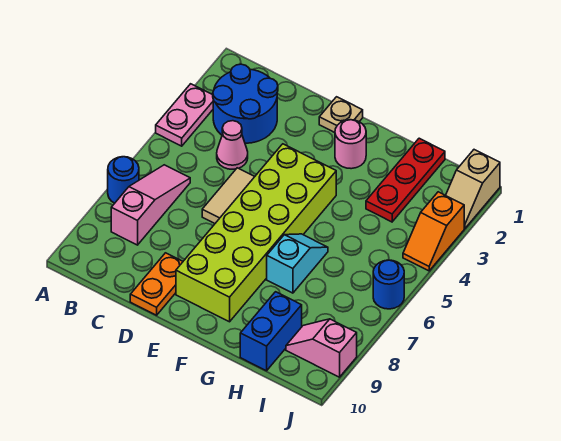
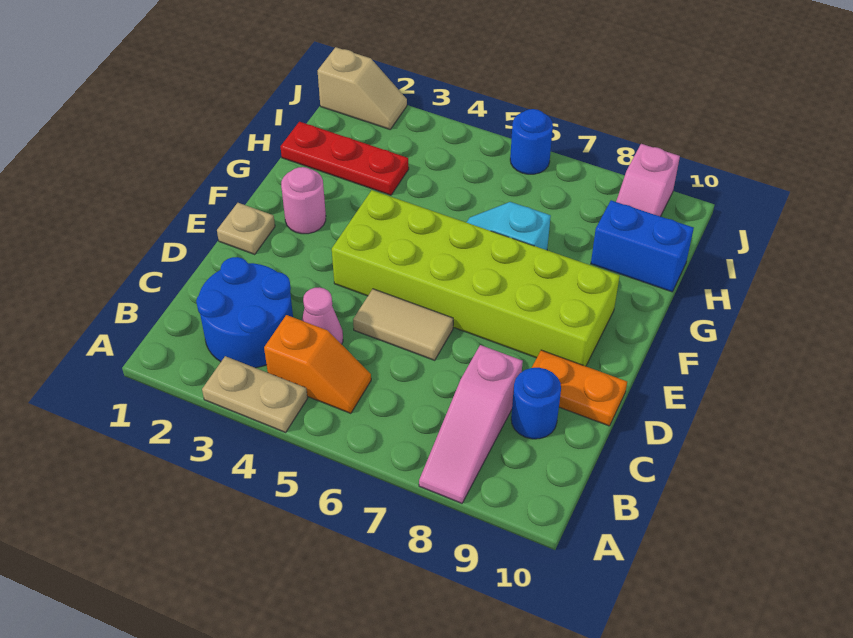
pink 1x2 plate [156,84,213,146] -> tan 1x2 plate [202,356,307,432]
blue 1x1 round brick [108,157,139,203] -> blue 1x1 round brick moved to [511,368,561,439]
pink 1x3 slope [111,165,190,245] -> pink 1x3 slope turned to [419,345,523,503]
orange 1x2 slope [403,192,464,271] -> orange 1x2 slope moved to [264,315,371,413]

